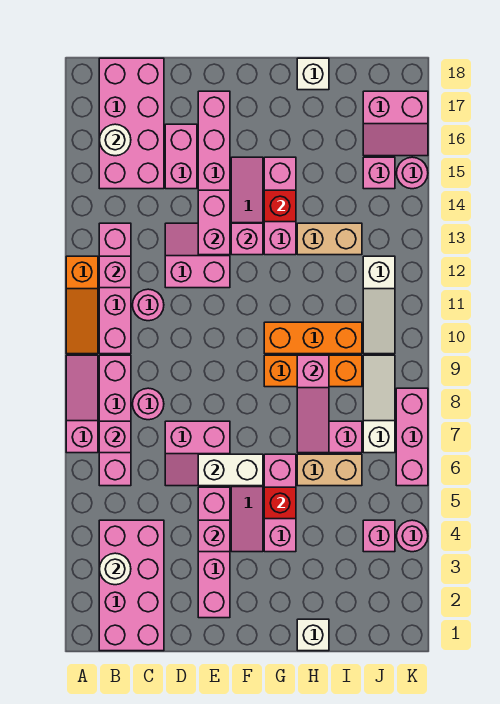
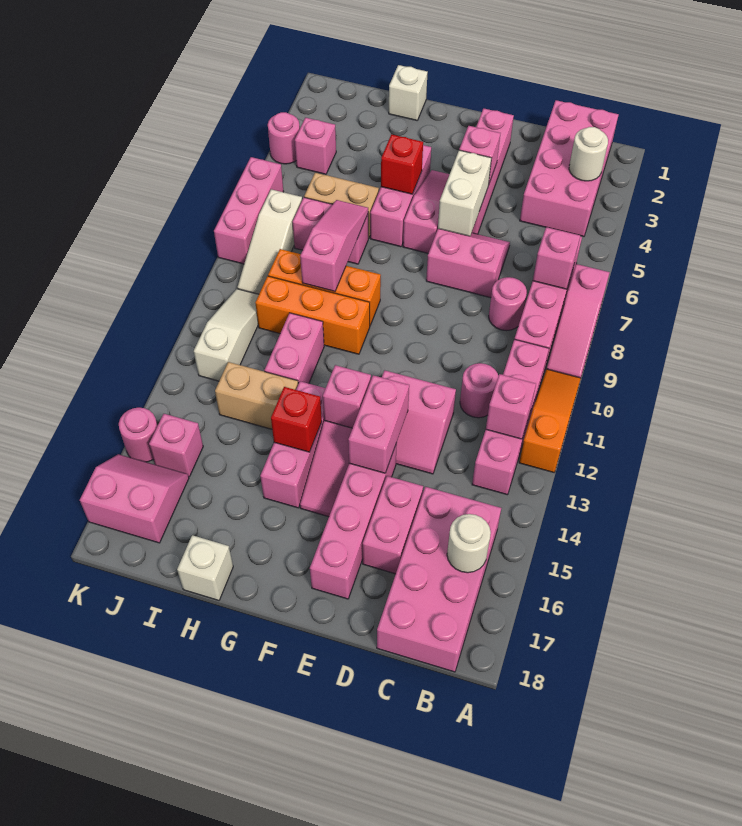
white 1x2 brick [198,454,263,486] -> white 1x2 brick turned to [438,150,491,236]
none -> pink 1x2 brick [264,313,324,384]

